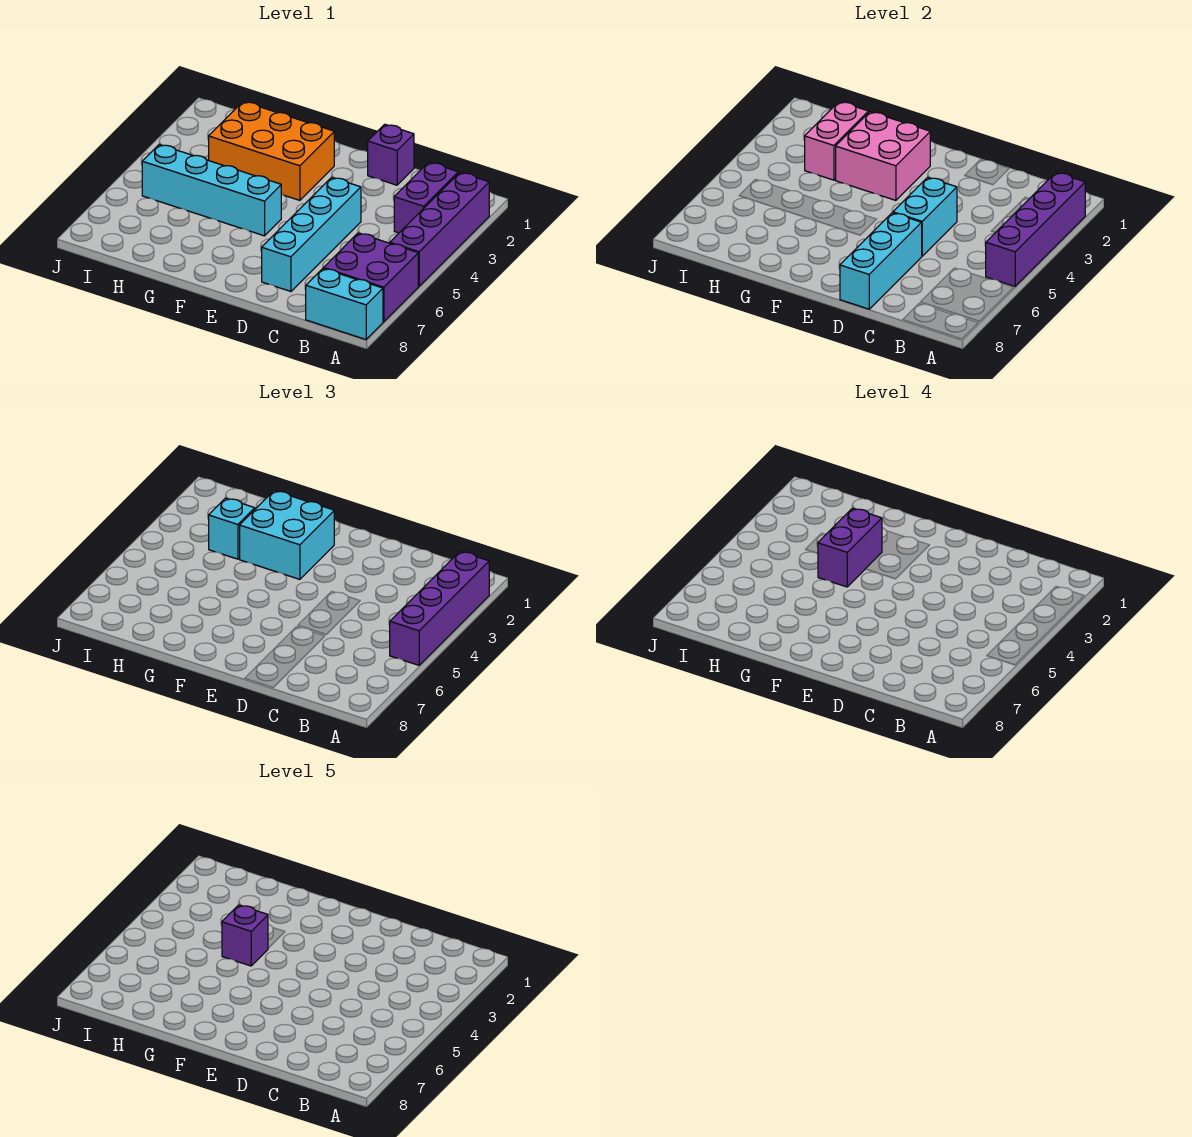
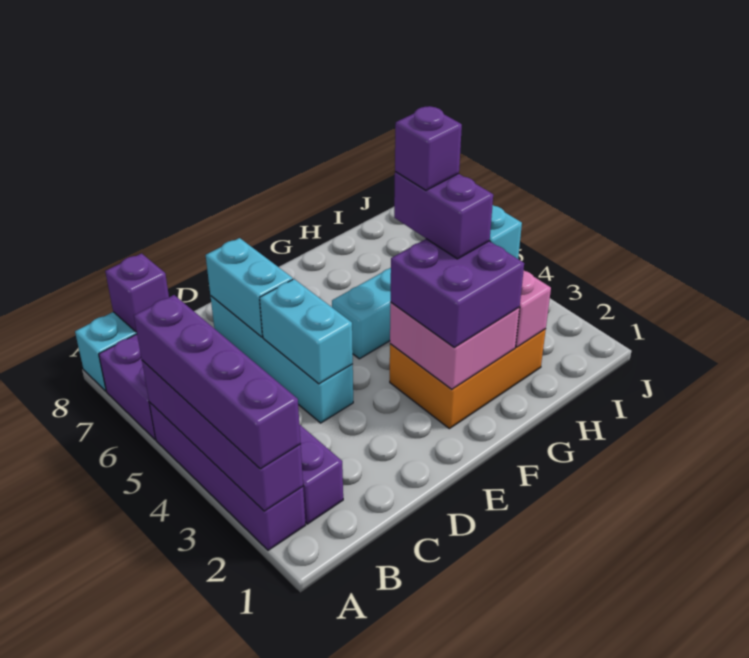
purple 1x1 brick [368,124,414,185] -> purple 1x1 brick moved to [105,254,169,332]
cyan 1x3 brick [840,213,922,309] -> cyan 1x2 brick [206,238,293,337]
cyan 2x2 brick [240,491,334,579] -> purple 2x2 brick [390,239,524,348]

